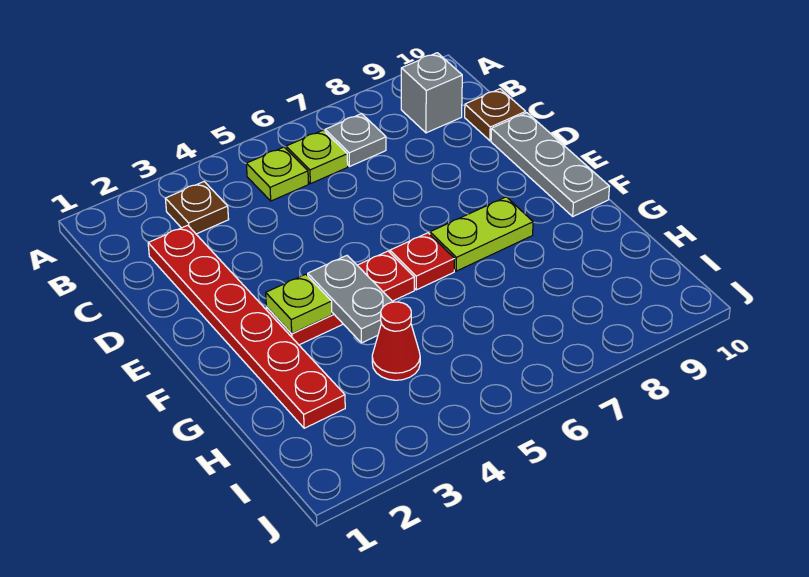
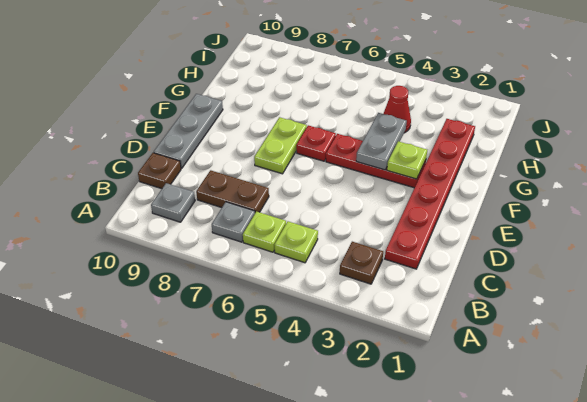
grey 1x1 brick [401,53,462,133] -> grey 1x1 plate [151,183,195,222]
none -> brown 1x2 plate [196,170,269,213]
lime 1x2 plate [430,197,533,271] -> lime 1x2 plate turned to [254,117,307,174]

